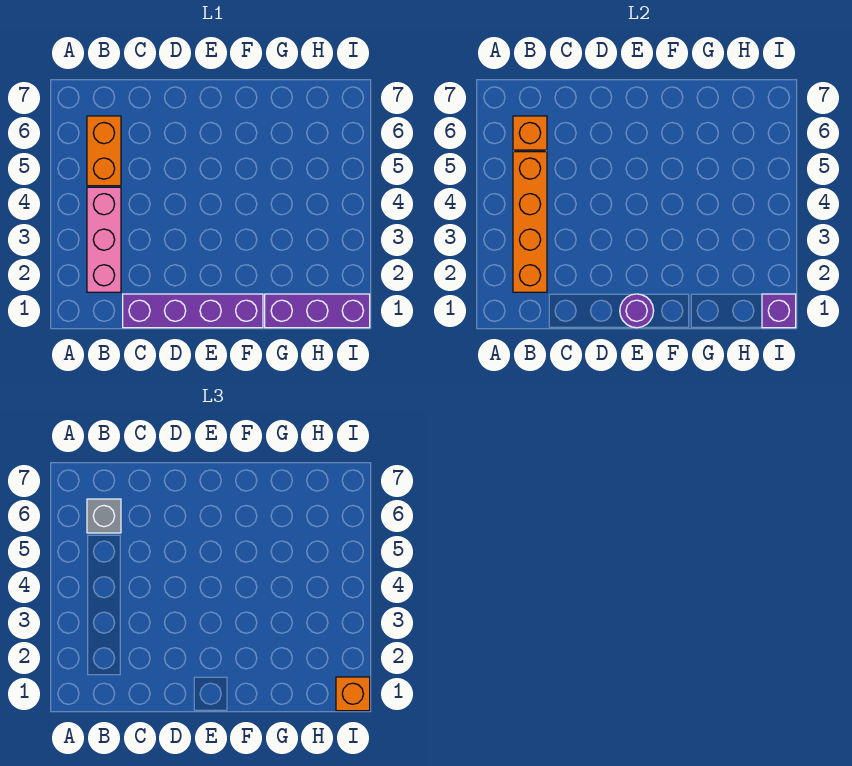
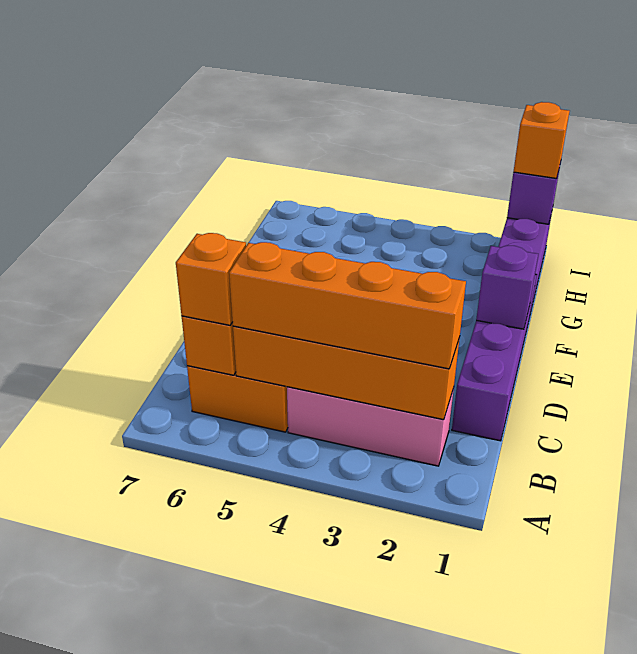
none -> orange 1x4 brick [229,242,466,369]
grey 1x1 brick [87,499,121,533] -> orange 1x1 brick [176,233,246,325]
purple 1x1 round brick [620,294,654,328] -> purple 1x1 brick [476,246,538,329]

